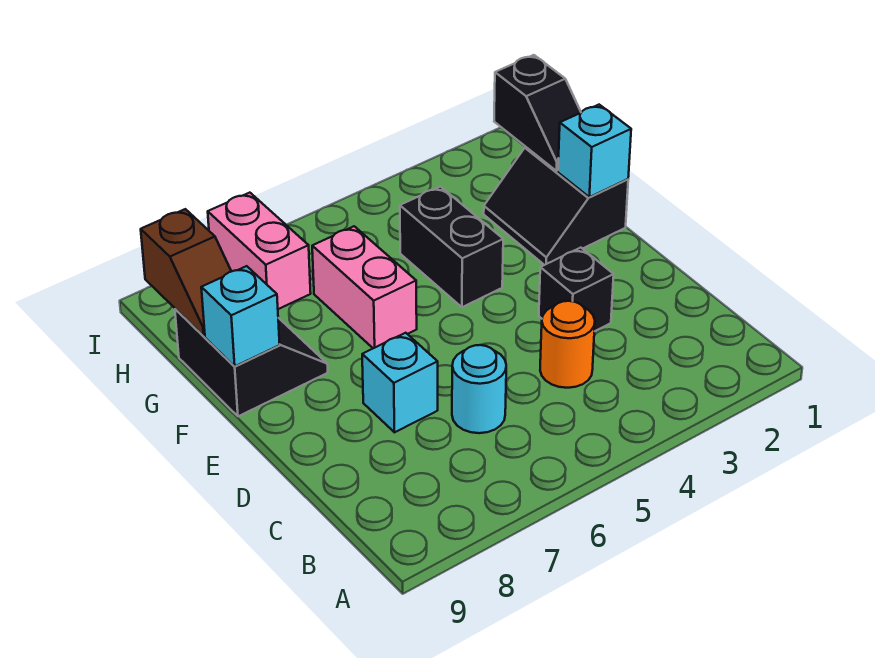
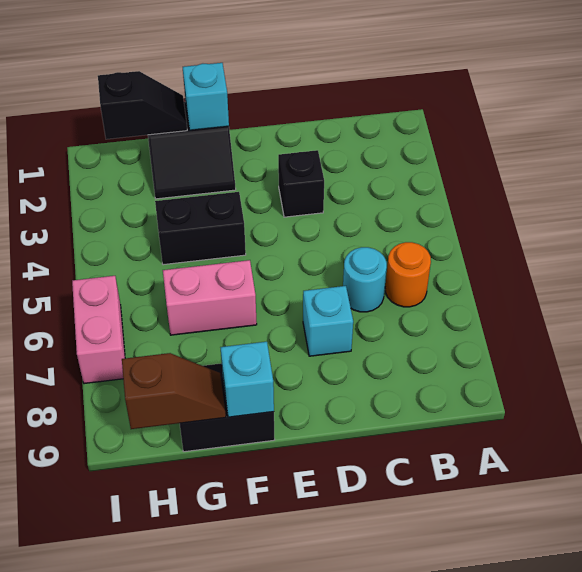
orange 1x1 round brick [540,301,595,388] -> orange 1x1 round brick moved to [385,242,431,307]
pink 1x2 brick [208,193,311,309] -> pink 1x2 brick turned to [72,276,125,384]

